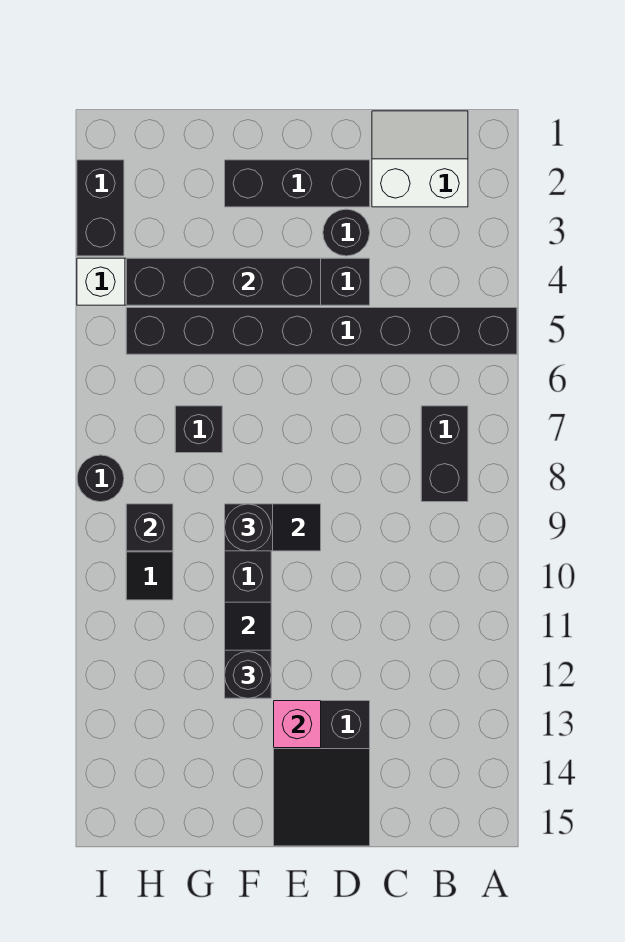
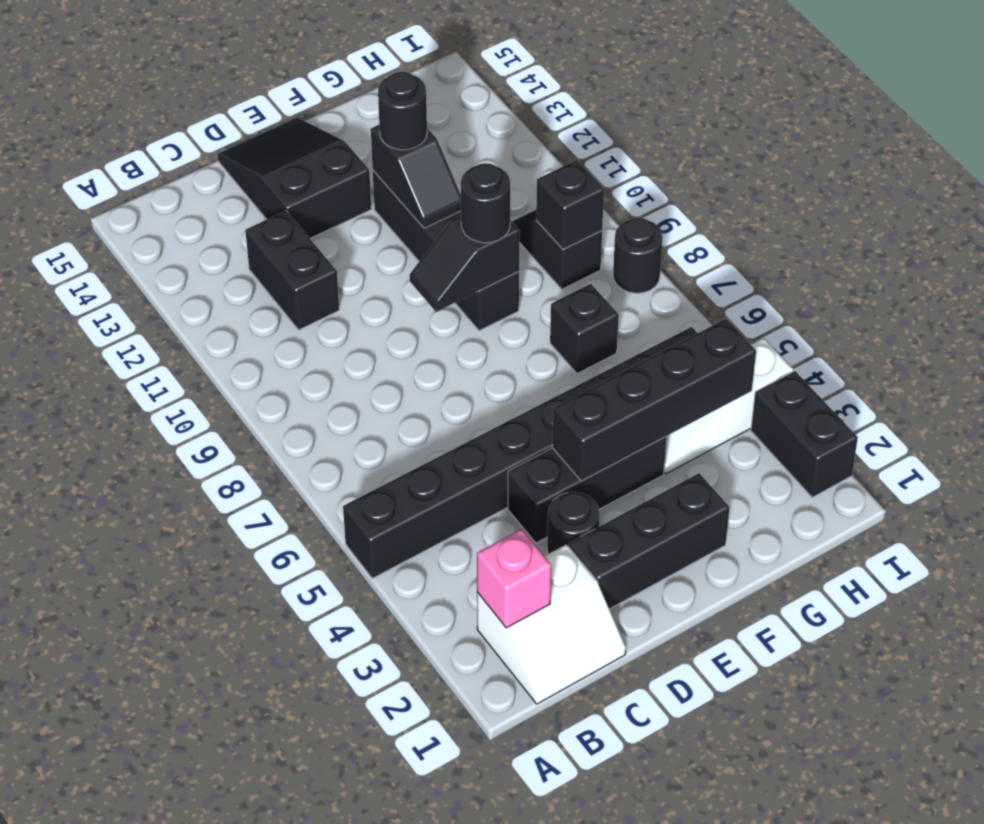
black 1x2 brick [421,406,468,502] -> black 1x2 brick moved to [245,211,339,330]
pink 1x1 brick [274,701,321,748] -> pink 1x1 brick moved to [477,529,551,628]

